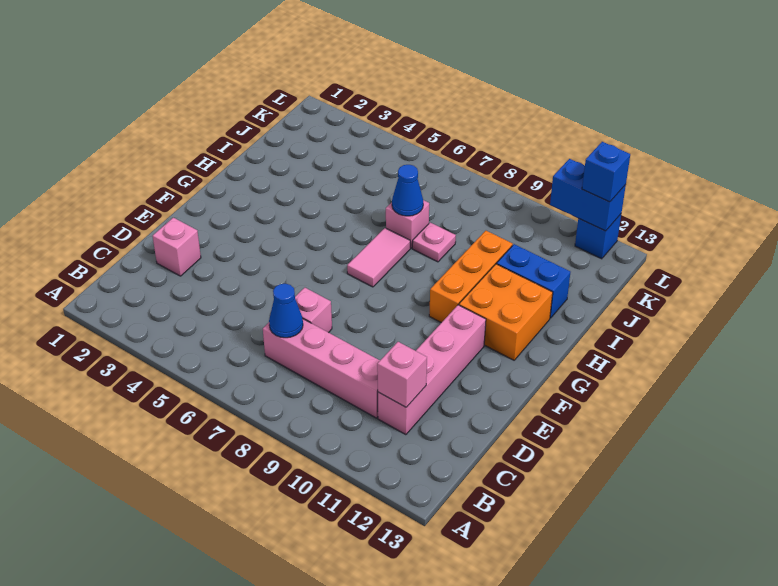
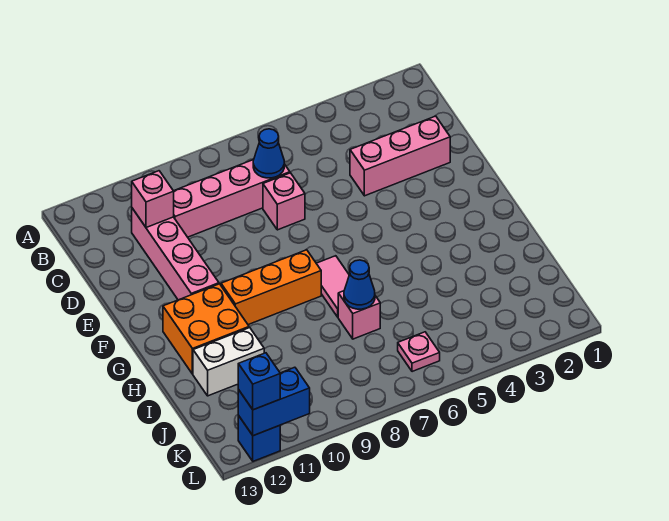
pink 1x1 brick [153,218,201,276] -> pink 1x3 brick [350,116,450,196]
orange 1x3 brick [429,231,513,323] -> orange 1x3 brick turned to [221,250,321,325]
pink 1x1 plate [412,223,456,262] -> pink 1x1 plate moved to [398,332,440,372]
blue 1x2 brick [497,244,570,318] -> white 1x2 brick [193,328,264,396]

